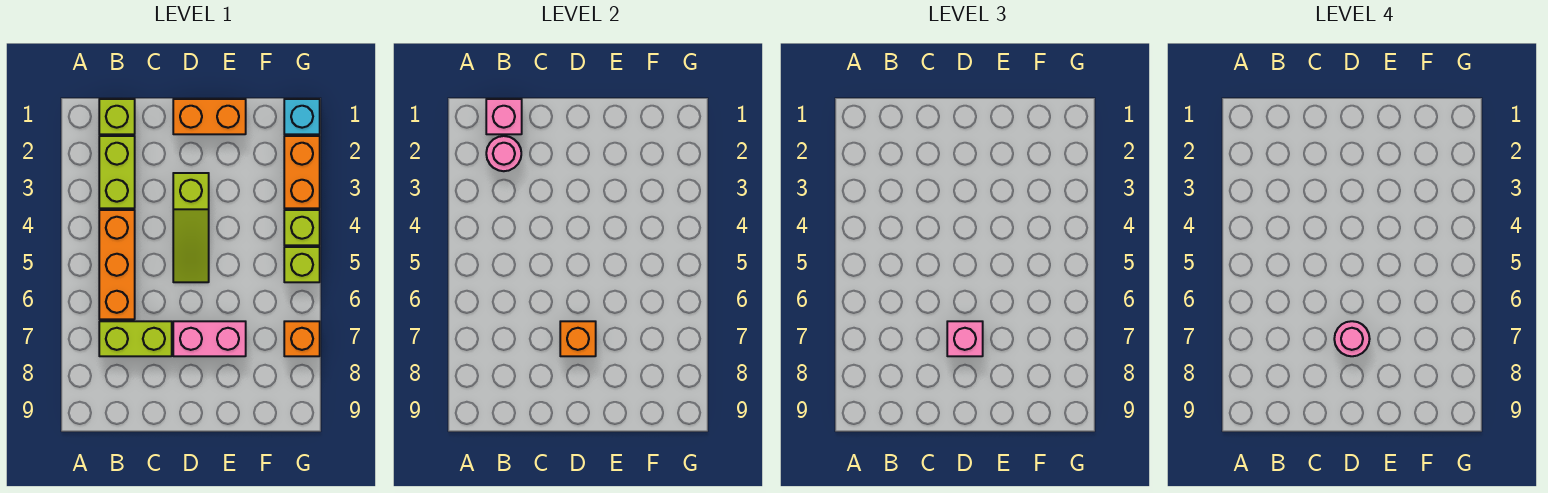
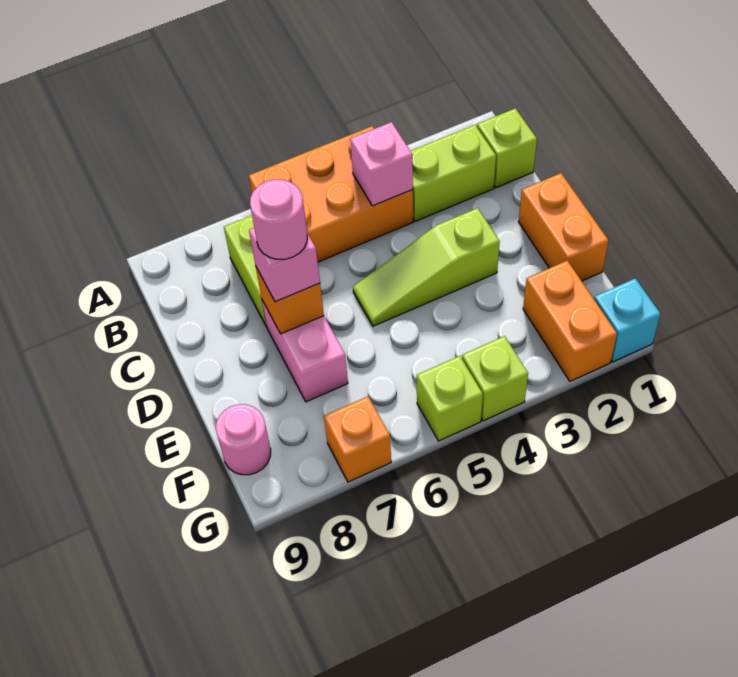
pink 1x1 brick [486,99,522,134] -> pink 1x1 brick moved to [350,122,413,206]
pink 1x1 round brick [486,136,521,171] -> pink 1x1 round brick moved to [216,404,271,475]
orange 1x3 brick [99,210,135,319] -> orange 2x3 brick [249,126,413,262]
orange 1x2 brick [284,136,320,208] -> orange 1x2 brick turned to [523,260,617,381]

